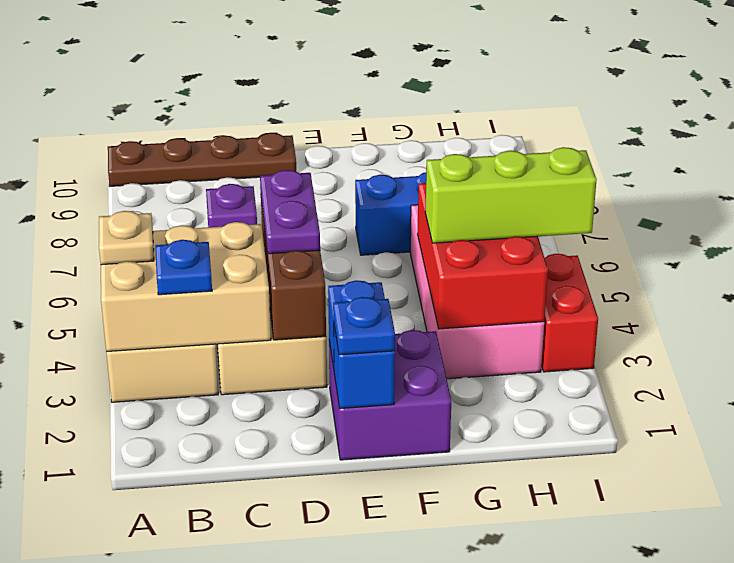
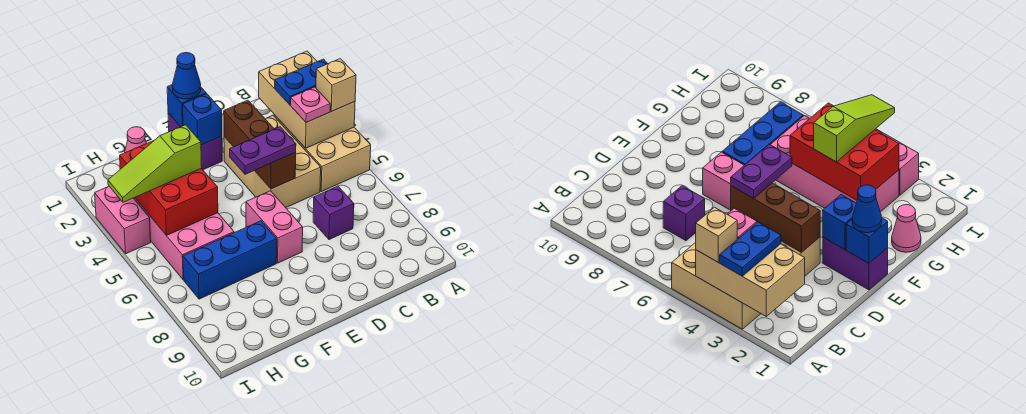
tan 2x3 brick [101,222,271,352] -> tan 2x3 brick turned to [259,51,355,148]
tan 1x1 plate [99,211,154,265] -> tan 1x1 brick [316,59,356,111]
brown 1x4 plate [108,133,296,186] -> none
blue 1x1 plate [155,240,212,295] -> blue 1x2 plate [275,59,328,105]
none -> pink 1x1 plate [291,87,330,123]
purple 1x2 plate [260,170,320,254] -> purple 1x2 plate turned to [230,127,296,174]
purple 2x2 brick [329,330,451,460] -> purple 1x2 brick [168,113,222,170]
blue 1x1 plate [333,297,395,355] -> blue 1x1 cone [172,53,201,99]
none -> pink 1x2 brick [246,191,303,263]
none -> pink 1x1 cone [125,127,147,153]
lime 1x3 brick [425,147,597,243] -> lime 1x3 slope [108,125,202,202]
red 1x2 brick [541,254,598,372] -> pink 1x2 brick [95,186,151,254]

